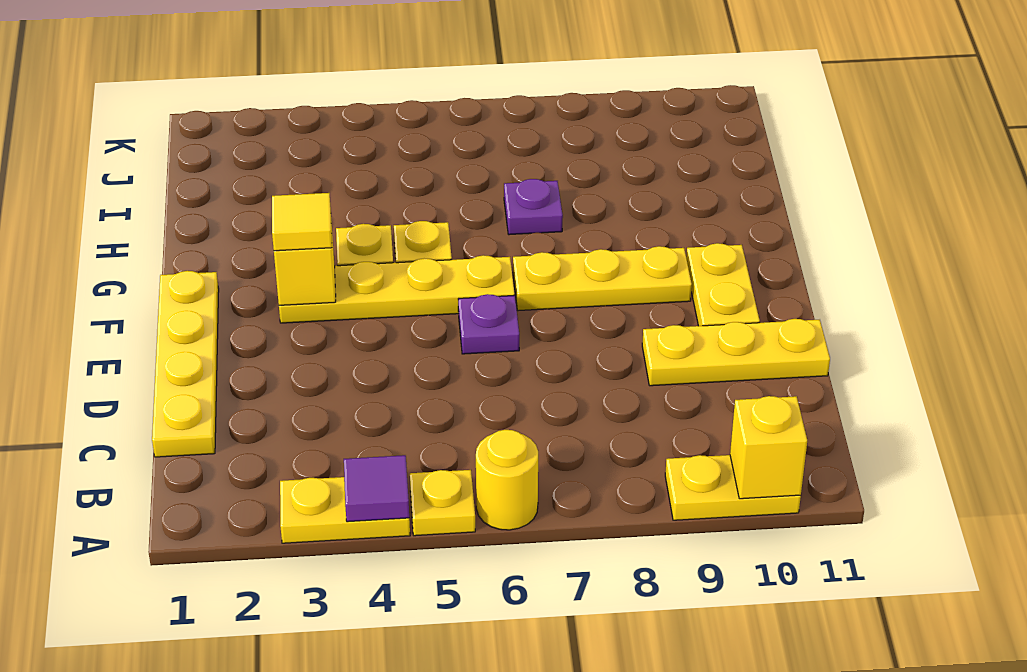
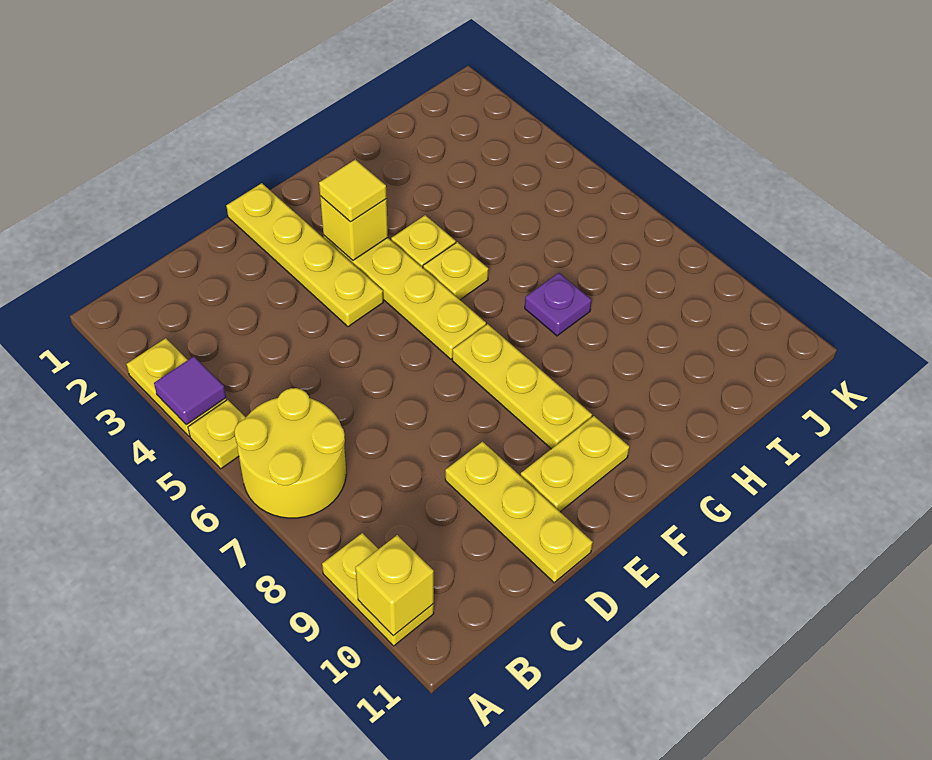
yellow 1x1 round brick [476,430,538,530] -> yellow 2x2 round brick [234,388,346,518]
yellow 1x4 plate [152,271,219,457] -> yellow 1x4 plate turned to [226,183,383,327]
purple 1x1 plate [458,294,519,354] -> none

